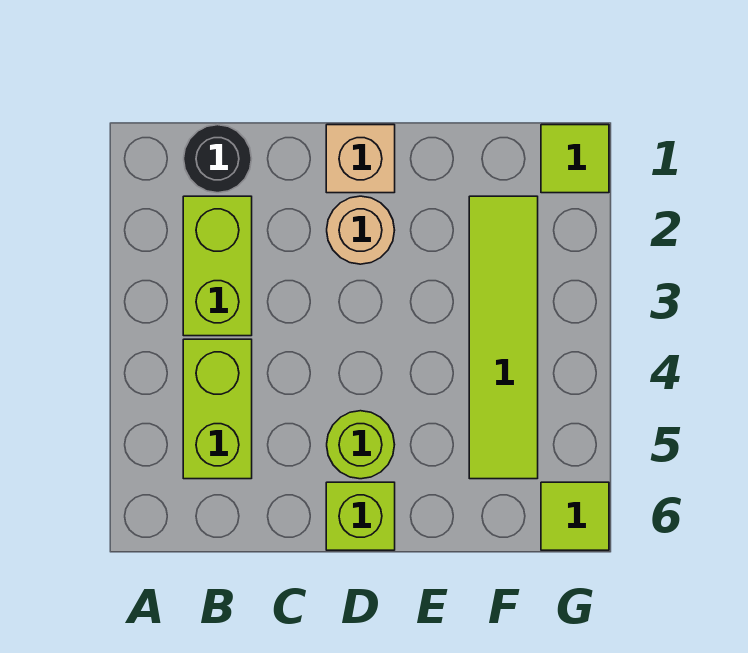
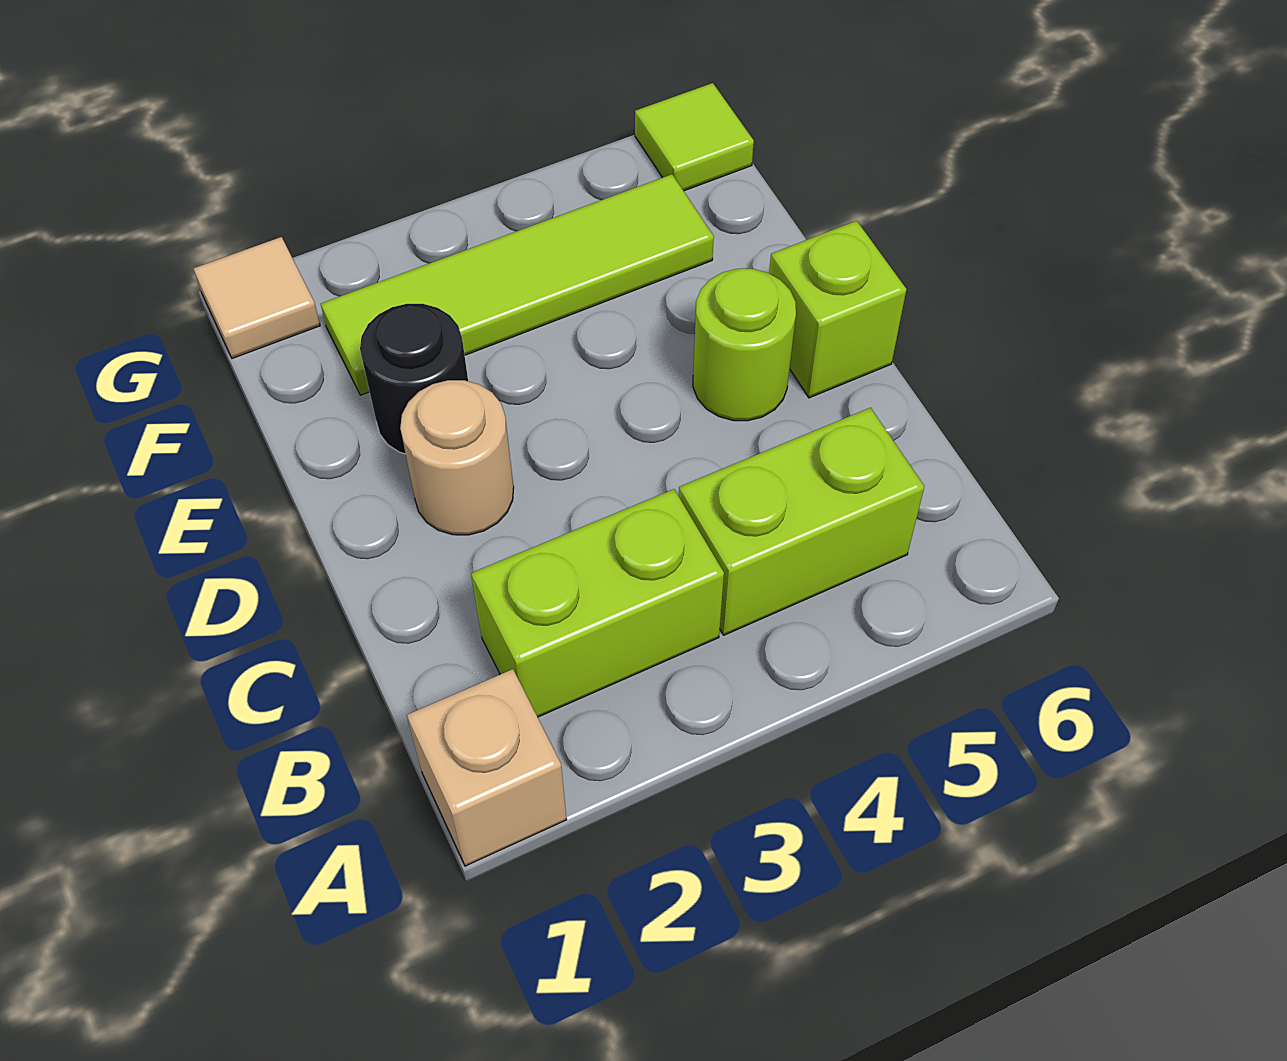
black 1x1 round brick [184,125,252,193] -> black 1x1 round brick moved to [360,304,468,454]
tan 1x1 brick [326,125,395,193] -> tan 1x1 brick moved to [407,669,567,866]
lime 1x1 tile [541,125,609,193] -> tan 1x1 tile [193,237,320,358]

